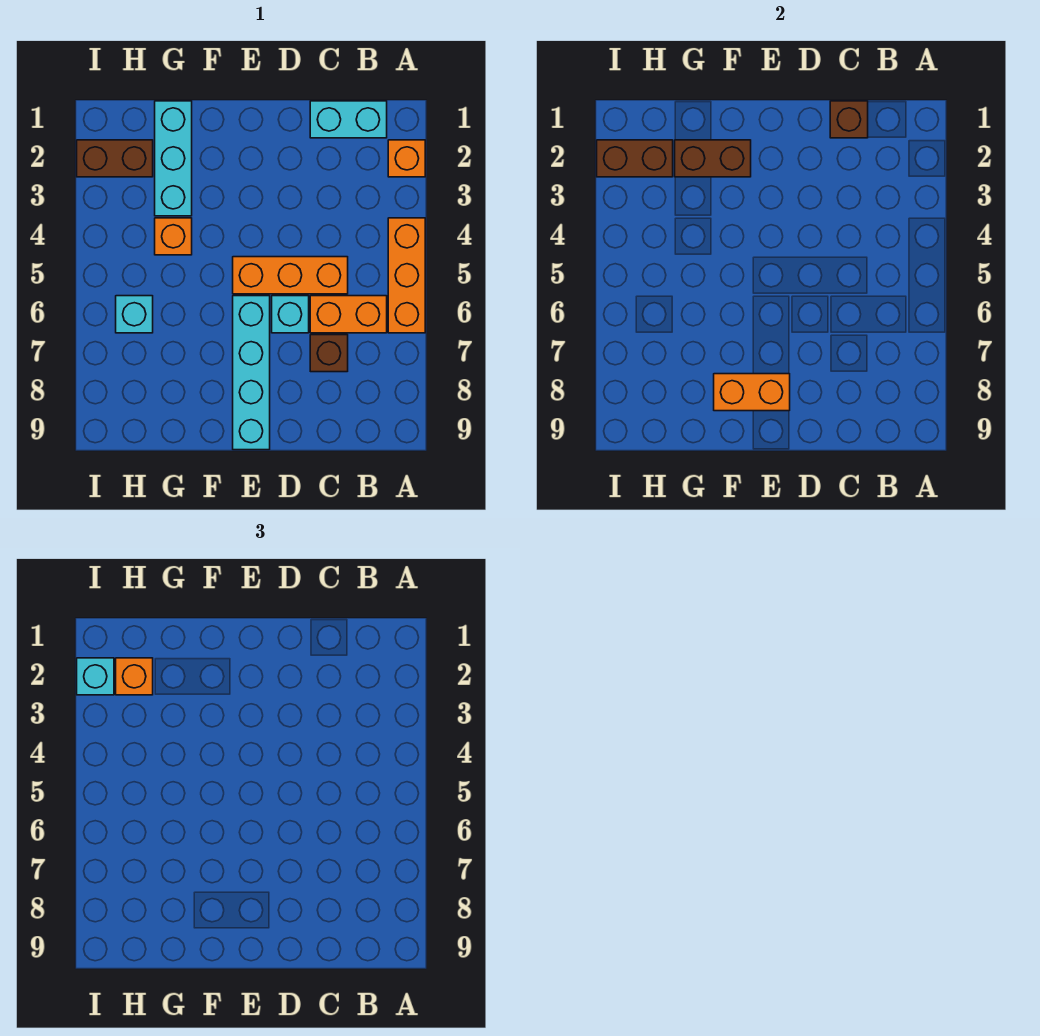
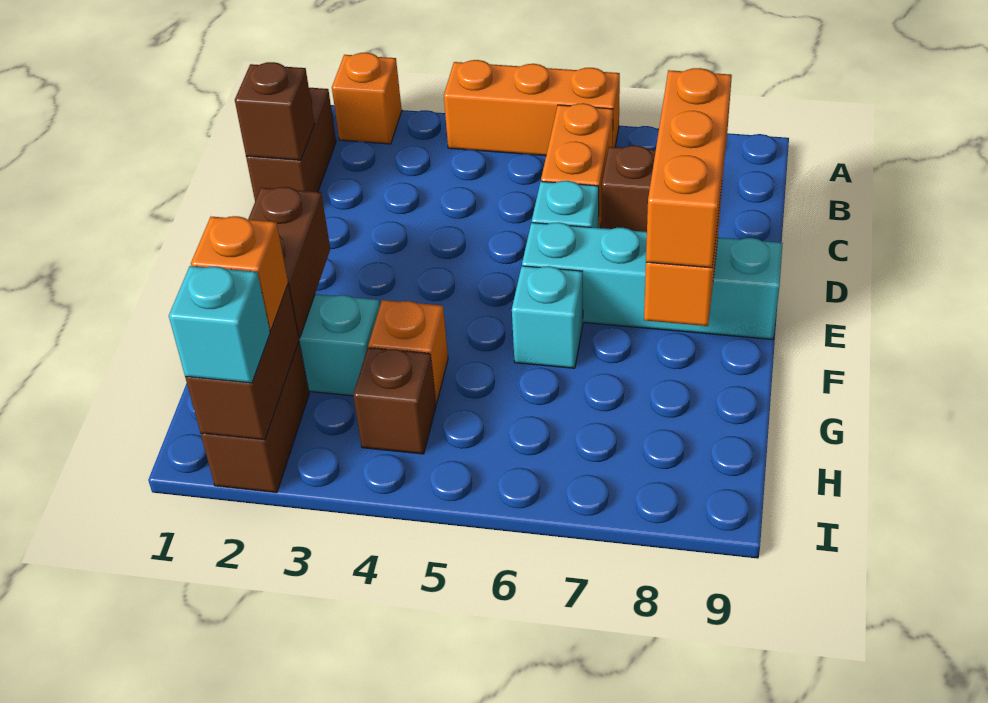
cyan 1x2 brick [310,101,387,138] -> brown 1x2 brick [246,88,336,201]
orange 1x3 brick [233,257,348,294] -> orange 1x3 brick moved to [646,68,732,268]
none -> brown 1x1 brick [353,348,436,454]
cyan 1x1 brick [116,296,153,333] -> cyan 1x1 brick moved to [512,266,583,368]

